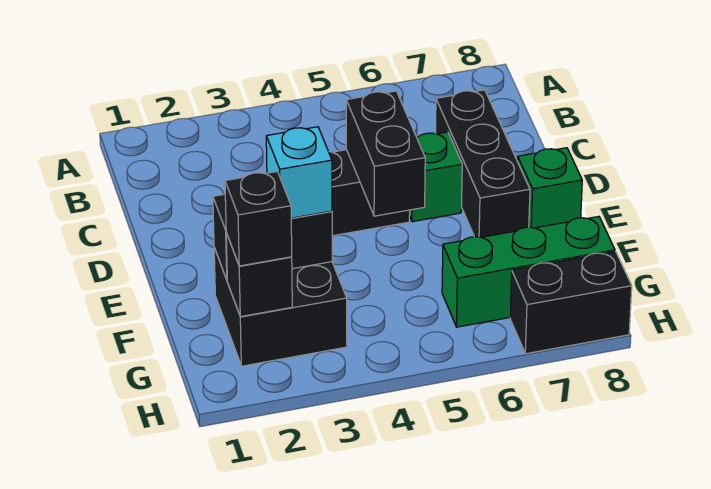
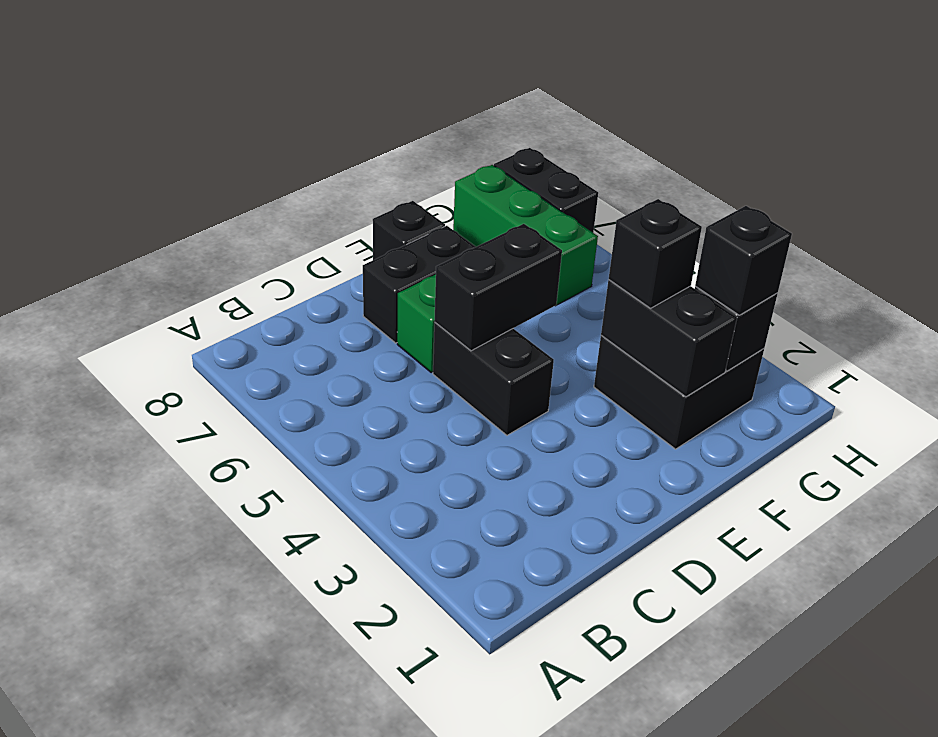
black 1x3 brick [435,90,530,237] -> black 1x2 brick [363,226,476,343]
green 1x1 brick [518,148,582,228] -> black 1x1 brick [373,201,445,260]
cyan 1x1 brick [266,127,332,218] -> black 1x1 brick [609,199,702,308]

